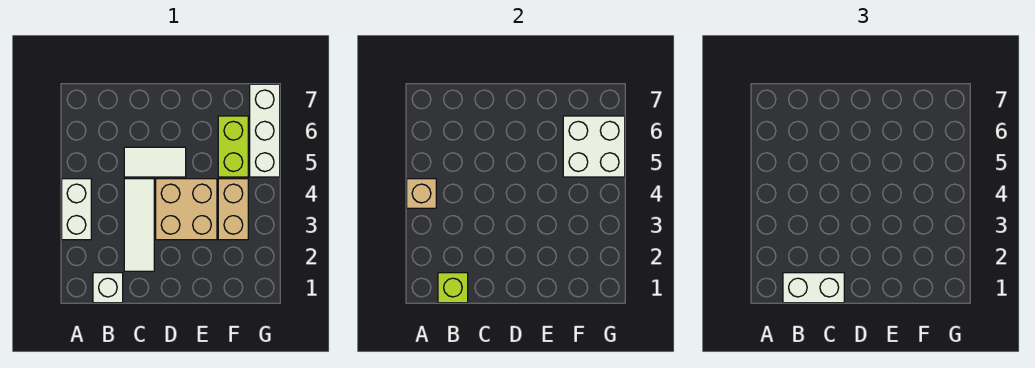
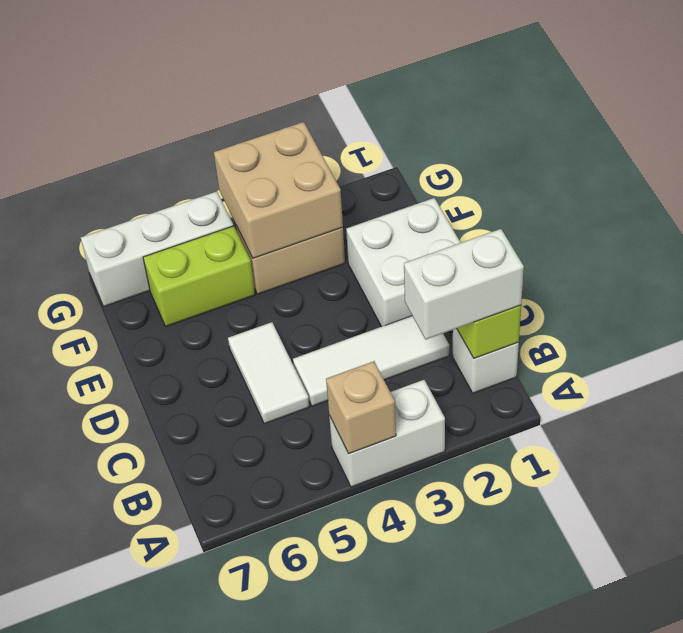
white 1x2 brick [783,273,844,303] -> white 1x2 brick turned to [404,229,524,340]
tan 2x2 brick [156,179,217,240] -> tan 2x2 brick moved to [214,122,343,258]
white 2x2 brick [563,116,625,177] -> white 2x2 brick moved to [346,198,461,327]

